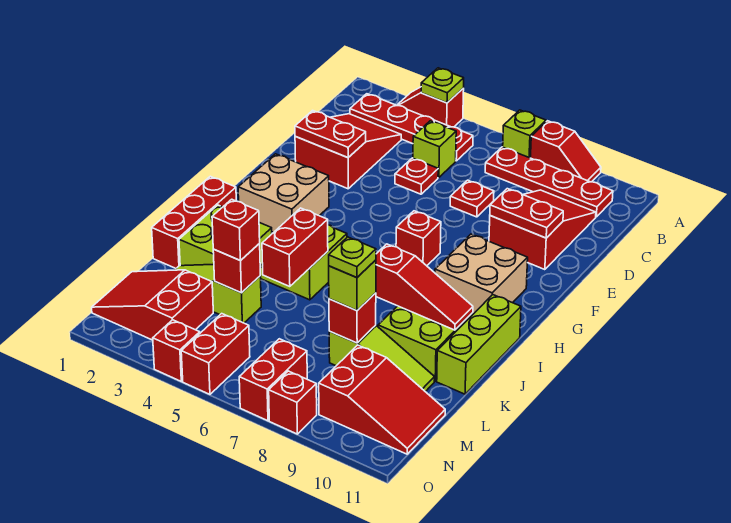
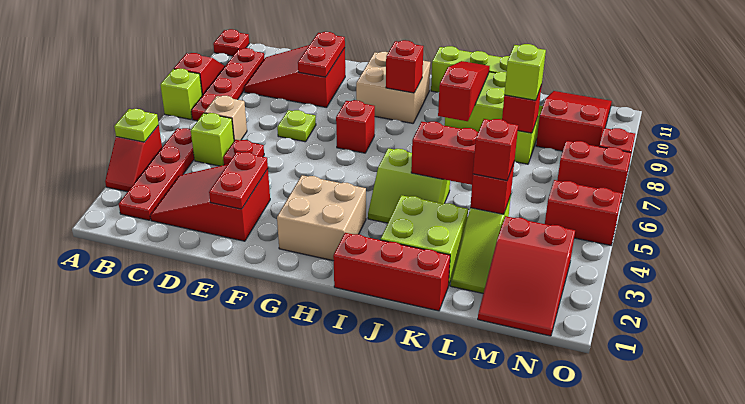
none -> tan 1x1 brick [204,96,247,141]
red 1x1 plate [450,180,494,217] -> red 1x1 plate moved to [213,29,249,56]
lime 1x1 plate [329,237,376,278] -> lime 1x1 plate moved to [277,110,316,142]
red 1x1 brick [153,320,200,381] -> red 1x1 brick moved to [386,40,423,93]

